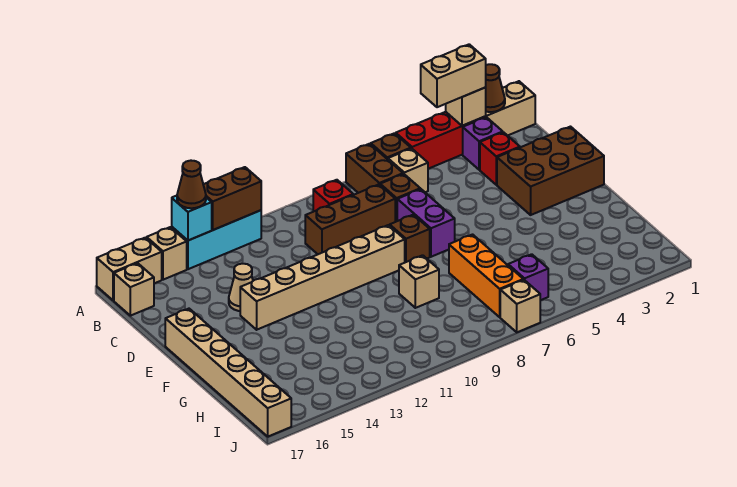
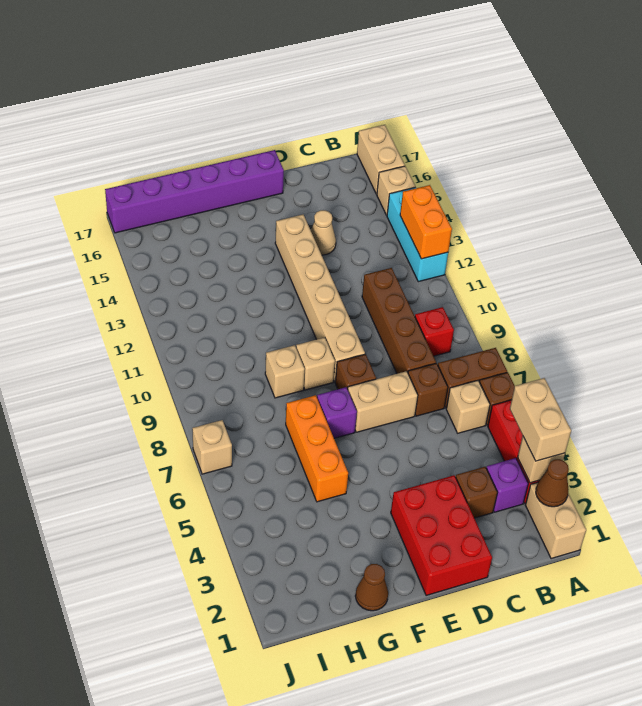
brown 1x2 brick [203,167,261,230] -> orange 1x2 brick [400,185,452,259]
cyan 1x1 brick [172,196,212,240] -> none
brown 1x1 cone [177,161,206,208] -> brown 1x1 cone moved to [355,564,388,611]
tan 1x1 brick [114,263,154,316] -> tan 1x1 brick moved to [296,338,335,390]
red 1x1 brick [480,132,520,185] -> brown 1x1 brick [456,467,497,518]
brown 1x3 brick [305,184,395,254] -> brown 1x4 brick [362,268,436,374]
brown 2x3 brick [497,127,604,215] -> red 2x3 brick [391,475,492,596]
purple 1x2 brick [397,189,455,257] -> tan 1x2 brick [348,371,418,432]
tan 1x6 brick [165,309,291,437] -> purple 1x6 brick [105,150,284,233]
orange 1x3 brick [449,235,523,317] -> orange 1x3 brick turned to [286,395,348,502]
purple 1x1 brick [508,254,548,300] -> purple 1x1 brick moved to [317,387,357,438]

